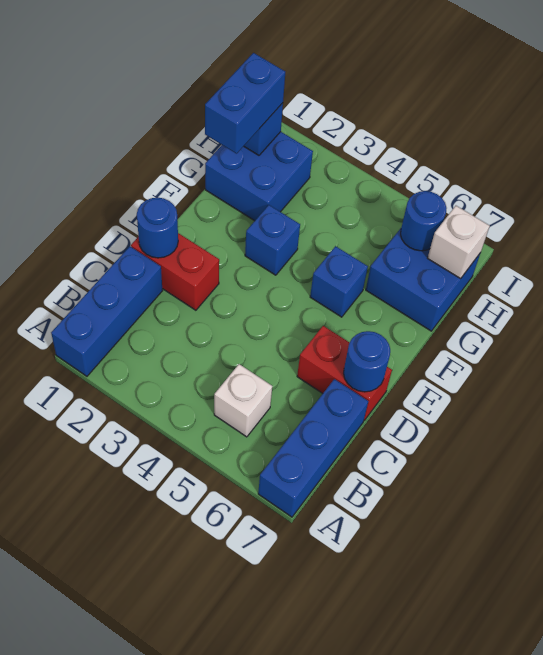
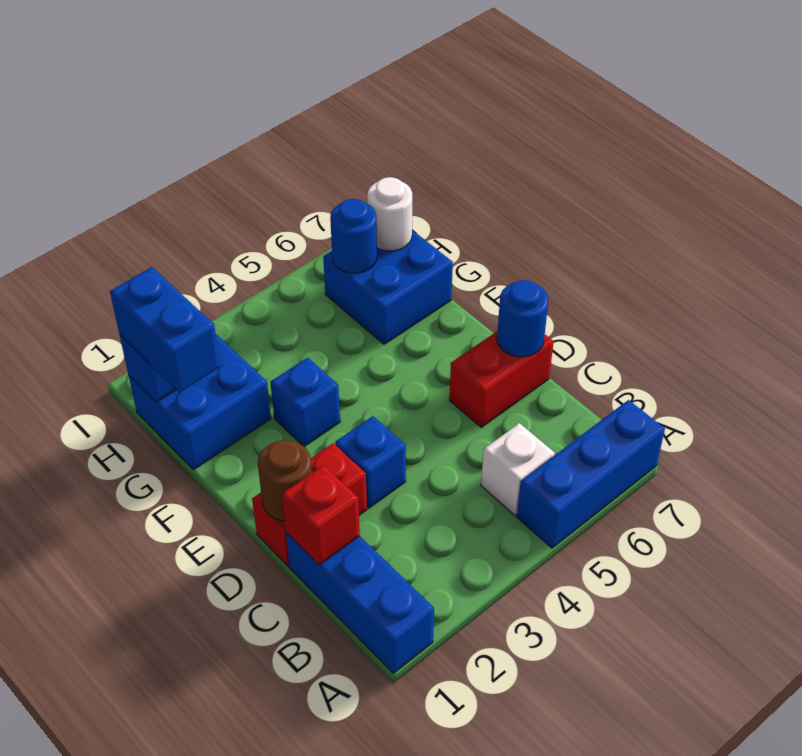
blue 1x3 brick [258,379,368,517] -> blue 1x3 brick turned to [517,400,665,548]
none -> red 1x1 brick [282,465,360,565]
blue 1x1 round brick [137,198,178,258] -> brown 1x1 round brick [258,440,312,521]
blue 1x1 brick [310,246,368,317] -> blue 1x1 brick moved to [335,416,406,508]
white 1x1 brick [428,206,490,279] -> white 1x1 round brick [367,177,412,251]

